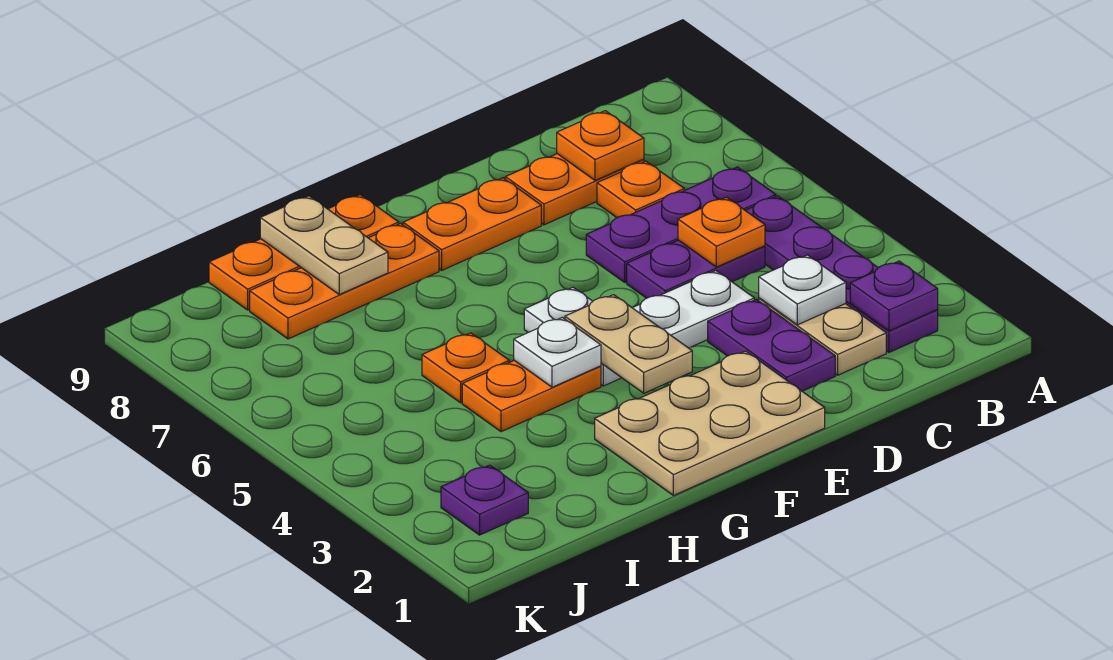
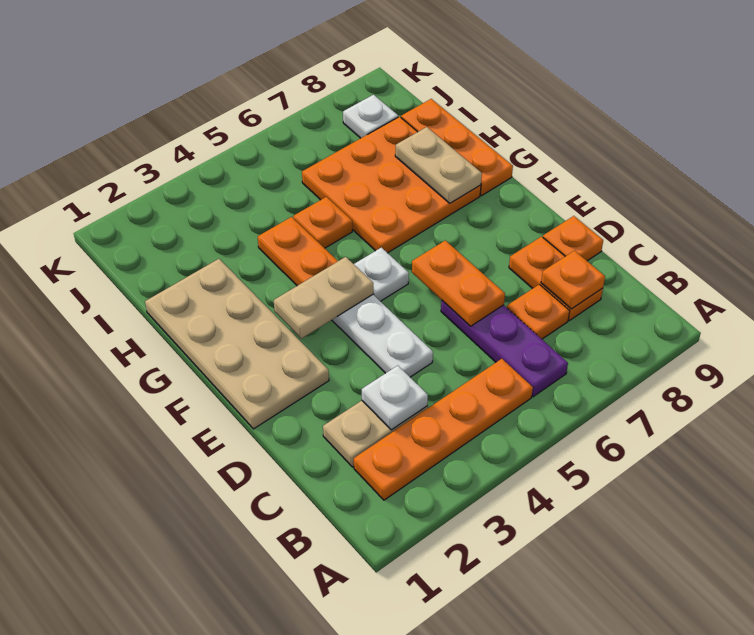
purple 1x4 plate [745,196,938,352] -> orange 1x4 plate [354,359,533,500]
purple 1x1 plate [850,261,938,331] -> none
purple 1x2 plate [627,240,765,298] -> none
orange 1x1 plate [678,197,765,267] -> orange 1x1 plate moved to [543,216,603,261]
purple 1x2 plate [708,299,835,391] -> none
tan 2x3 plate [595,351,825,495] -> tan 2x4 plate [145,259,329,429]
orange 1x2 plate [403,178,541,270] -> orange 1x2 plate moved to [412,240,505,326]
white 1x1 plate [514,317,601,387] -> white 1x1 plate moved to [343,95,398,138]
orange 1x3 plate [250,223,439,339] -> orange 3x3 plate [302,117,481,253]
tan 1x2 plate [260,196,388,295] -> tan 1x2 plate turned to [395,127,482,203]
purple 1x1 plate [441,465,528,535] -> none

